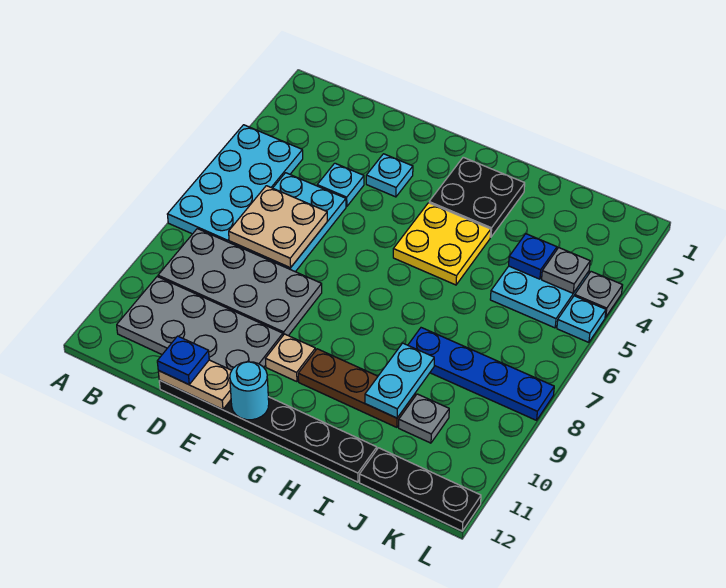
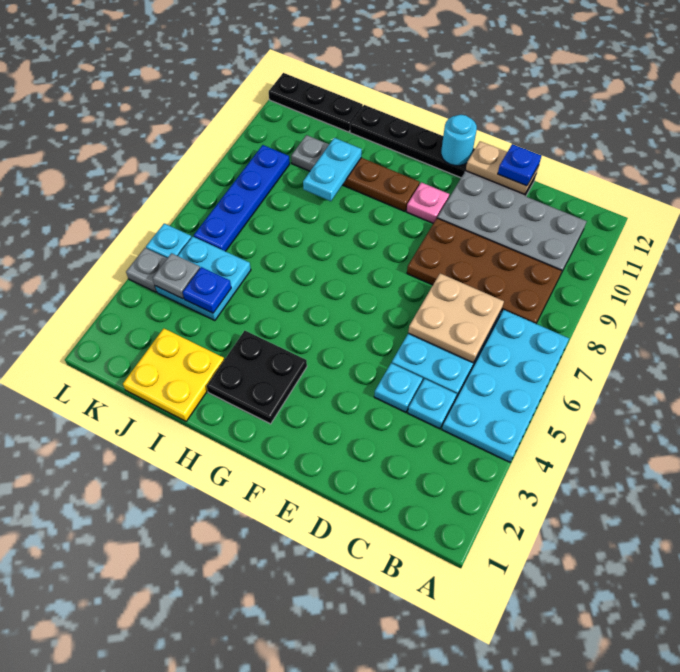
grey 2x4 plate [158,229,322,336] -> brown 2x4 plate [407,218,562,323]
cyan 1x1 plate [366,154,413,197] -> cyan 1x1 plate moved to [408,379,457,429]
tan 1x1 plate [265,334,316,382] -> pink 1x1 plate [406,182,449,223]
yellow 2x2 plate [393,203,491,285] -> yellow 2x2 plate moved to [123,329,224,421]
blue 1x4 plate [408,328,554,420] -> blue 1x4 plate turned to [194,145,290,251]

